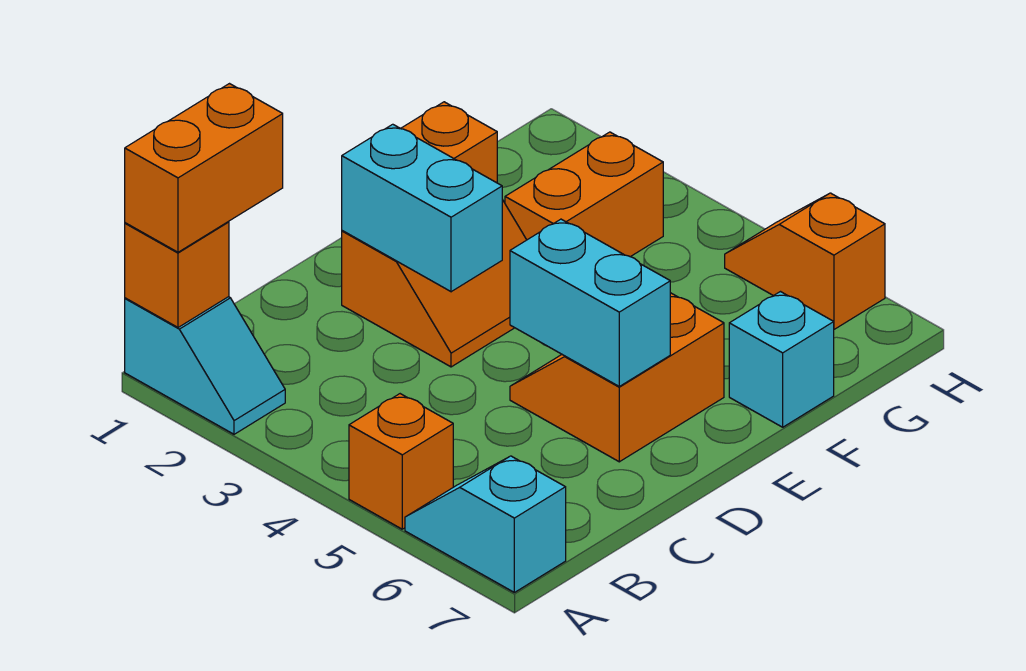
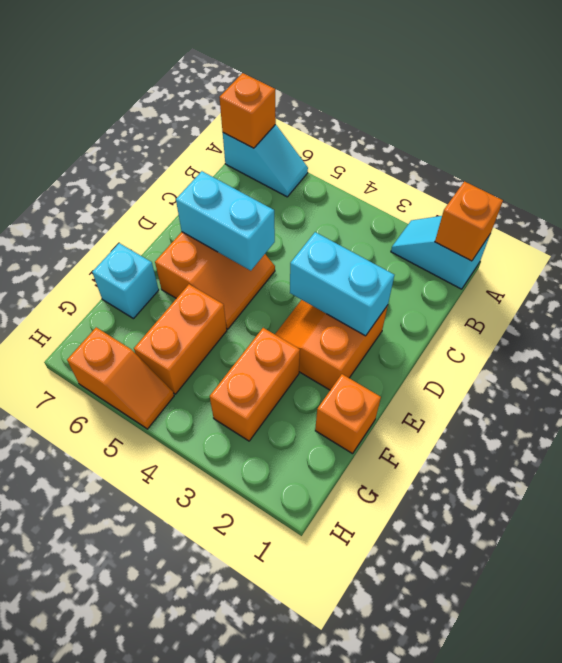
orange 1x2 brick [125,84,283,252] -> orange 1x2 brick moved to [134,284,227,394]
orange 1x1 brick [349,394,453,529] -> orange 1x1 brick moved to [219,73,276,148]

